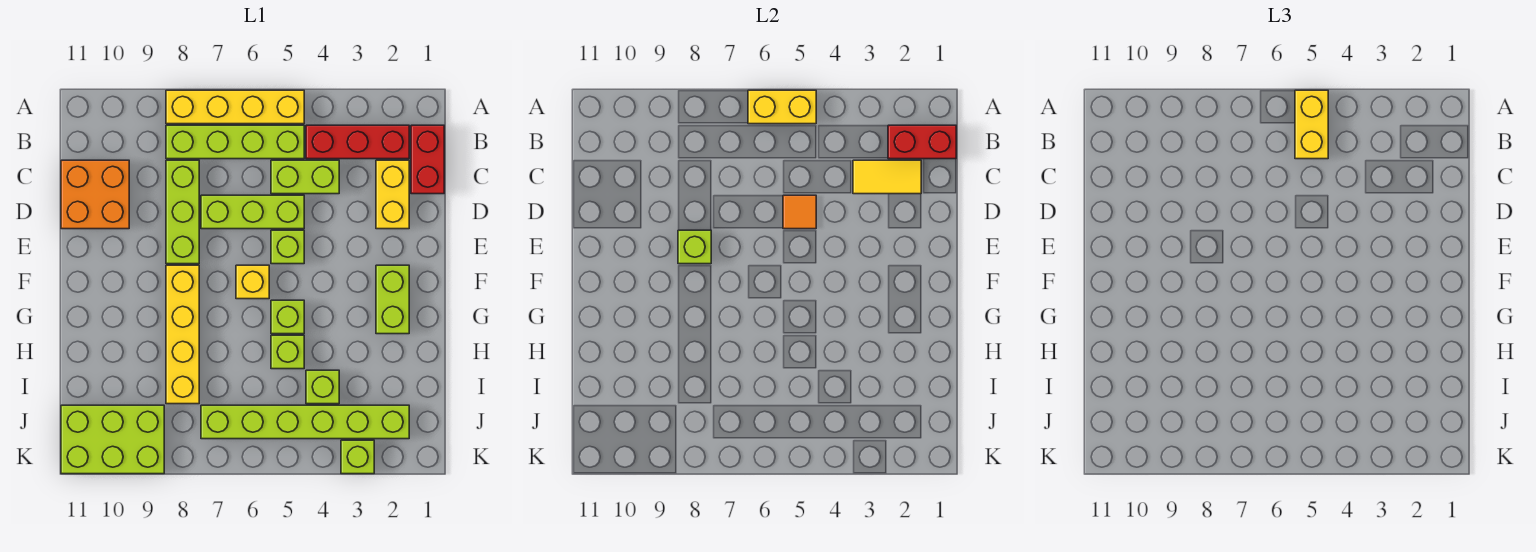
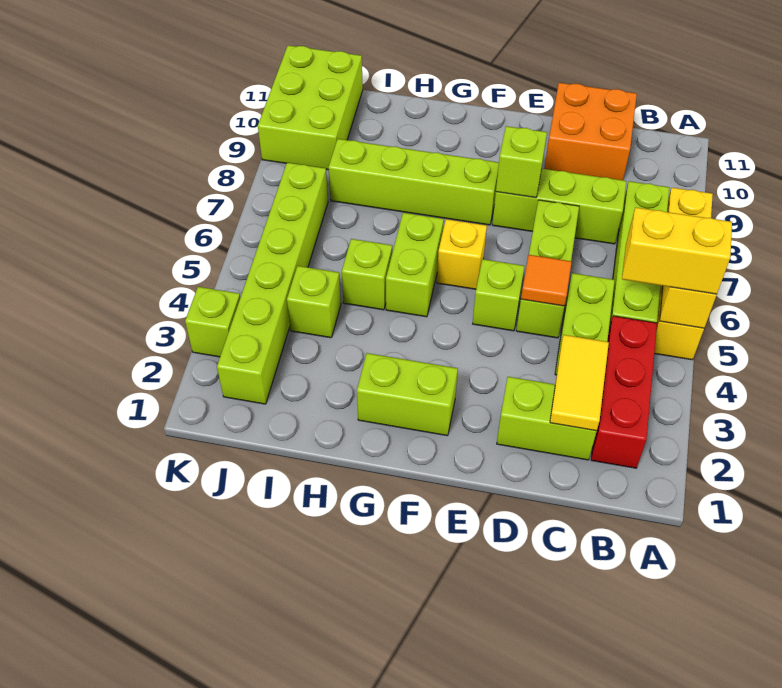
red 1x2 brick [411,125,444,194] -> none
red 1x2 brick [888,125,956,159] -> none
yellow 1x2 brick [376,160,409,229] -> lime 1x2 brick [497,377,597,460]
yellow 1x4 brick [166,265,199,404] -> lime 1x4 brick [328,139,499,225]
lime 1x1 brick [271,300,304,334] -> lime 1x2 brick [386,213,444,317]

